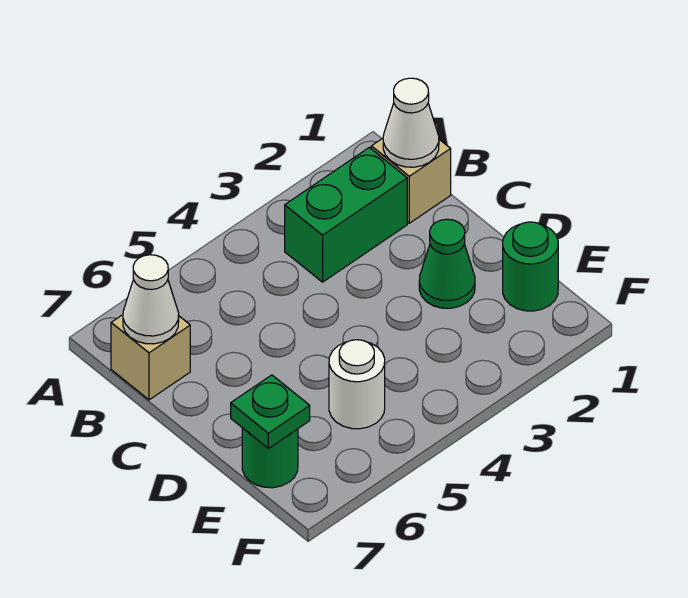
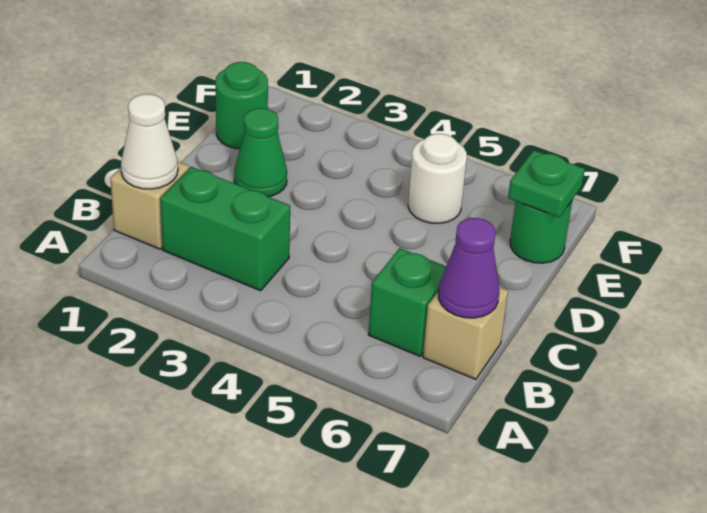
none -> green 1x1 brick [368,248,446,356]
white 1x1 cone [123,255,179,344] -> purple 1x1 cone [439,218,499,318]

